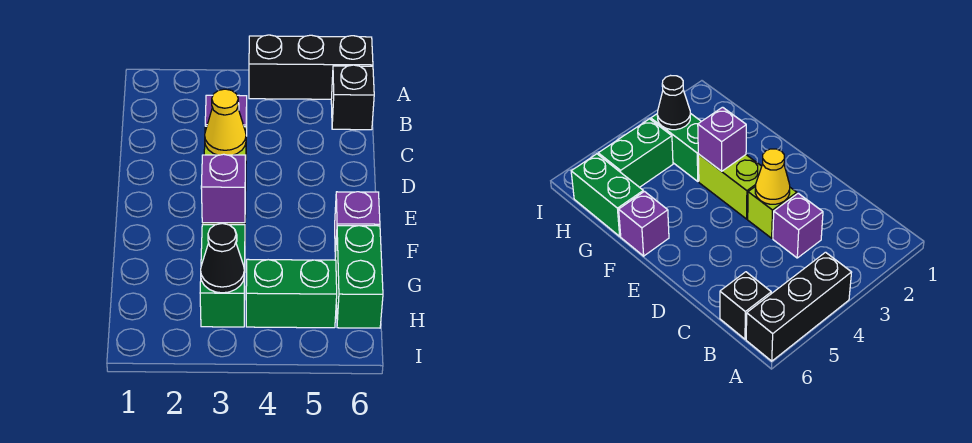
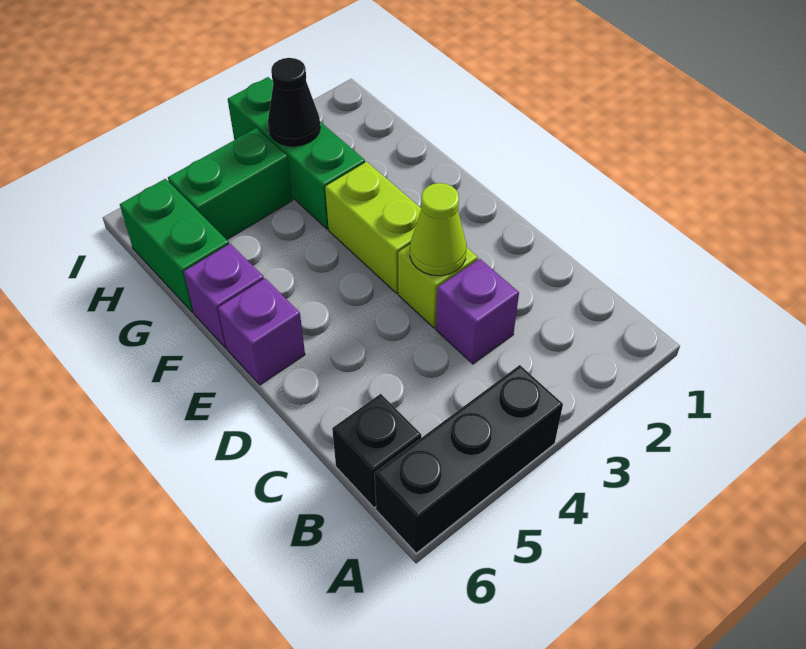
yellow 1x1 cone [205,89,246,155] -> lime 1x1 cone [410,183,467,276]
purple 1x1 brick [201,154,246,223] -> purple 1x1 brick moved to [218,278,305,385]
green 1x2 brick [200,224,245,327] -> green 1x3 brick [228,77,365,229]

